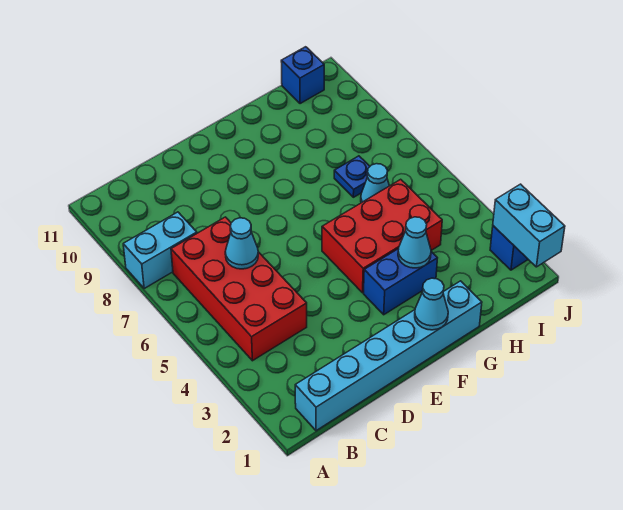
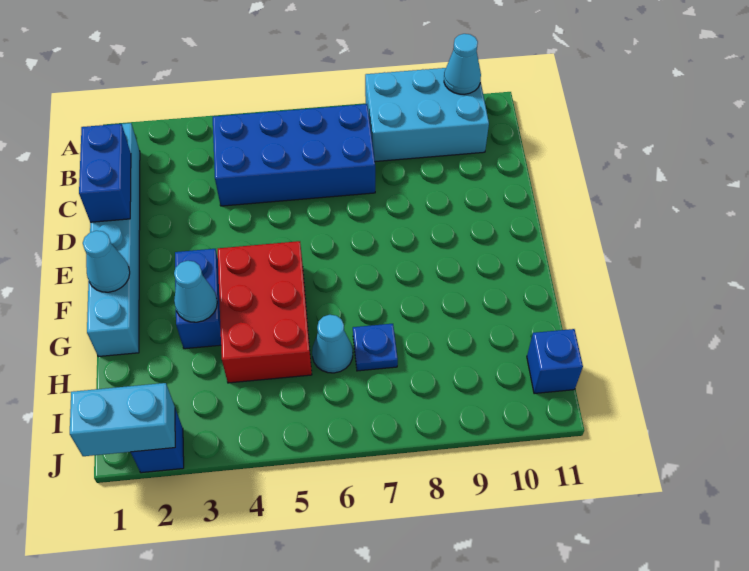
cyan 1x2 brick [123,212,197,289] -> cyan 2x3 brick [365,68,489,162]
red 2x4 brick [171,217,307,361] -> blue 2x4 brick [213,104,375,206]
none -> blue 1x2 brick [79,124,131,222]
cyan 1x1 cone [225,218,258,269] -> cyan 1x1 cone moved to [444,34,481,94]

